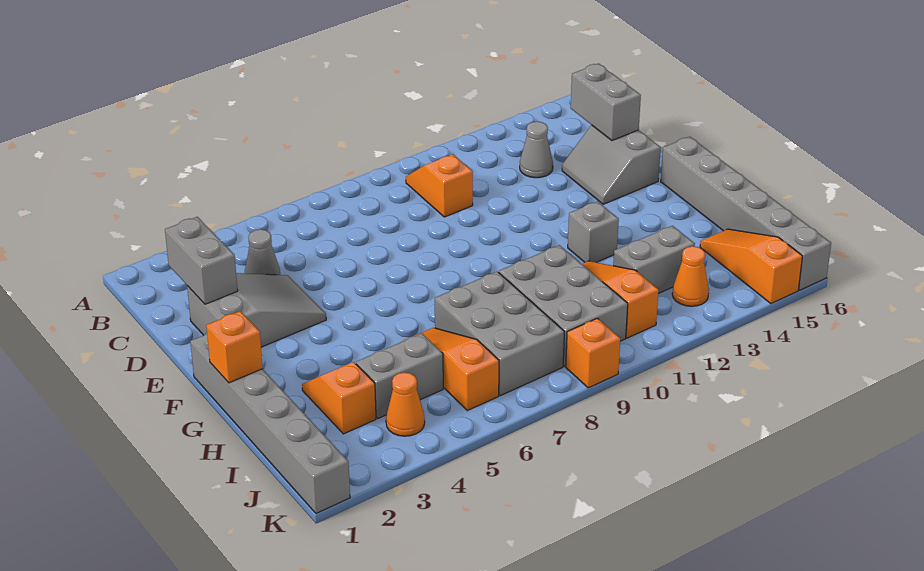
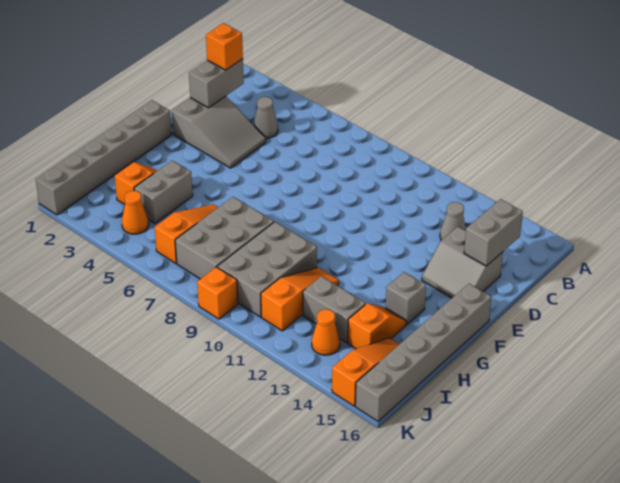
orange 1x2 slope [406,154,473,217] -> orange 1x2 slope moved to [348,303,407,349]
grey 2x2 slope [562,125,661,204] -> grey 2x2 slope turned to [422,227,503,298]
orange 1x1 brick [206,311,263,383] -> orange 1x1 brick moved to [206,23,243,70]
grey 1x1 brick [568,201,619,262] -> grey 1x1 brick moved to [386,272,426,324]
grey 1x2 brick [356,333,443,418] -> grey 1x2 brick turned to [134,161,193,223]

